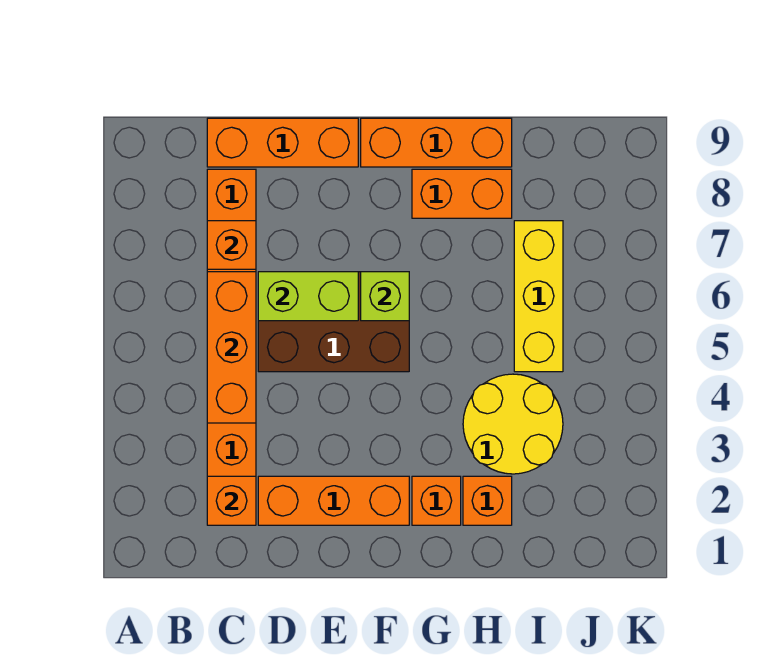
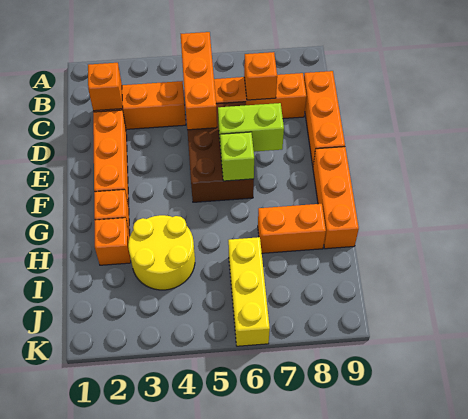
orange 1x3 brick [207,272,256,423] -> orange 1x3 brick turned to [181,32,217,130]
lime 1x2 brick [258,272,358,321] -> lime 1x2 brick turned to [218,103,284,152]
orange 1x2 brick [412,169,512,218] -> orange 1x2 brick turned to [258,204,326,253]
yellow 1x3 brick [514,221,563,372] -> yellow 1x3 brick turned to [228,237,270,346]

